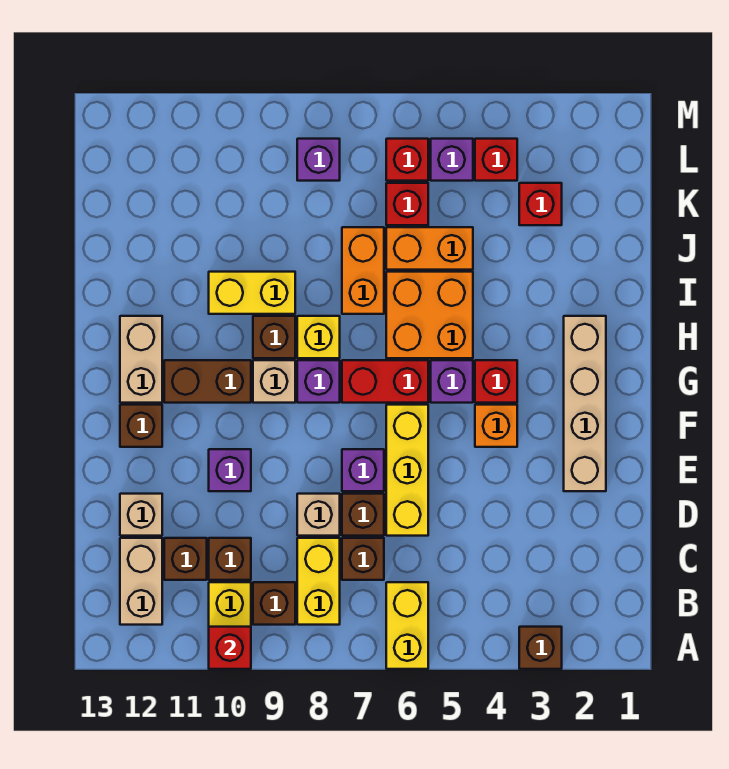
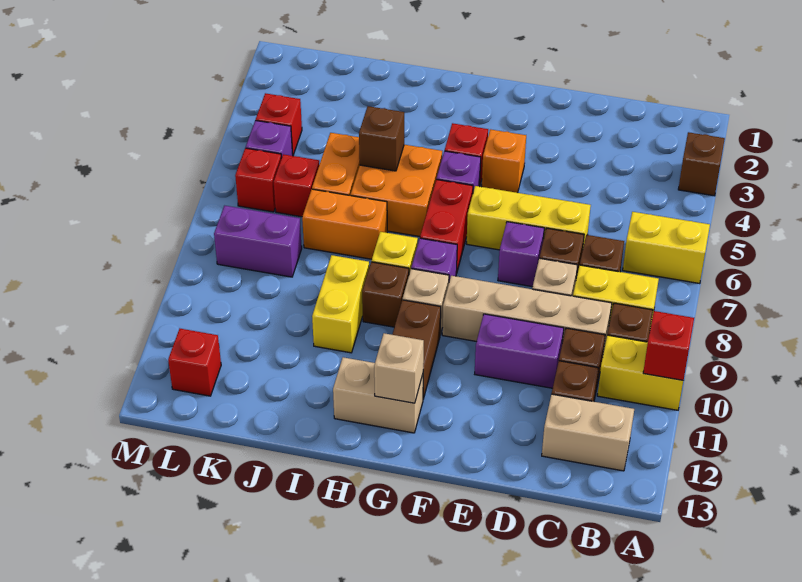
tan 1x1 brick [120,494,162,536] -> tan 1x1 brick moved to [374,333,424,403]
tan 1x4 brick [564,316,606,491] -> tan 1x4 brick moved to [442,276,612,354]
purple 1x1 brick [209,449,251,491] -> purple 1x2 brick [475,314,564,388]
brown 1x1 brick [120,405,162,447] -> brown 1x1 brick moved to [359,106,404,171]
red 1x1 brick [519,183,562,225] -> red 1x1 brick moved to [168,329,221,396]
purple 1x1 brick [297,139,340,181] -> purple 1x2 brick [214,206,302,277]

